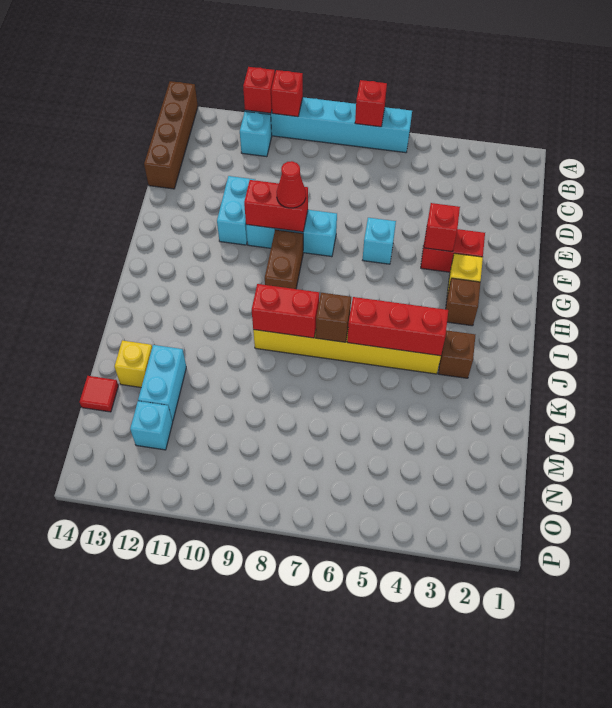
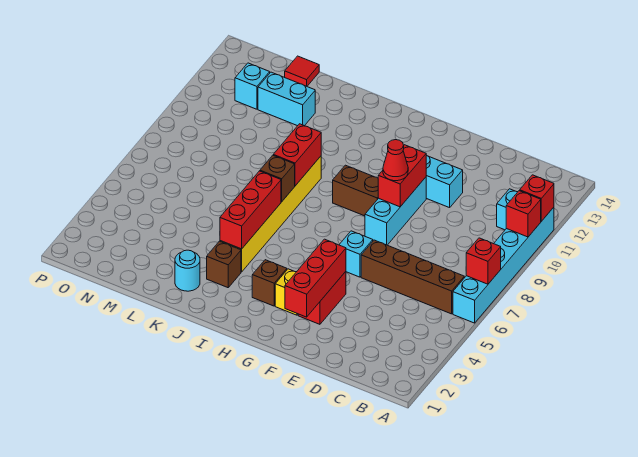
brown 1x4 brick [144,81,198,189] -> brown 1x4 brick moved to [361,240,464,314]
red 1x1 brick [424,203,460,252] -> red 1x3 brick [285,239,346,317]
none -> cyan 1x1 round brick [175,250,200,291]
yellow 1x1 brick [115,340,152,387] -> none

